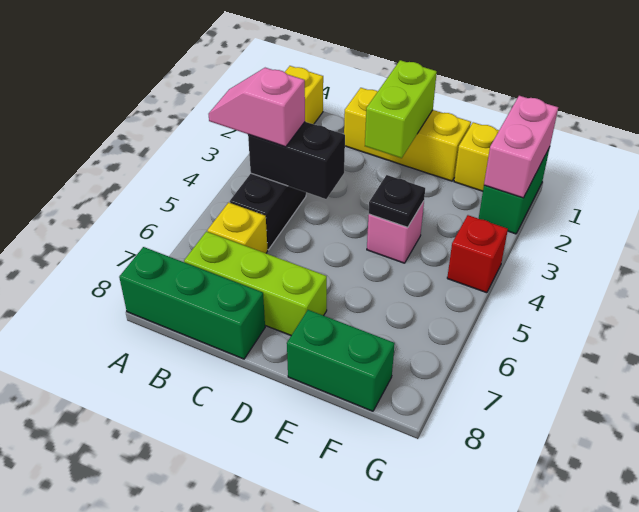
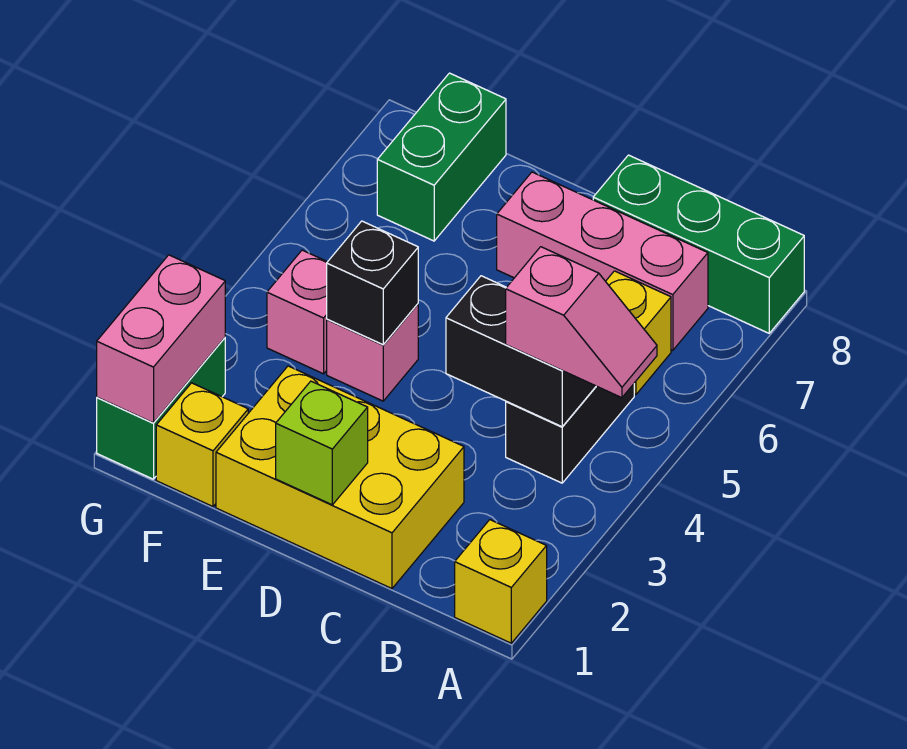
lime 1x3 brick [184,232,327,335] -> pink 1x3 brick [497,172,708,350]
yellow 1x3 brick [344,88,471,181] -> yellow 2x3 brick [216,366,464,589]
lime 1x2 brick [365,60,437,158] -> lime 1x1 brick [276,381,368,505]
black 1x1 plate [369,175,425,228] -> black 1x1 brick [327,221,418,345]
green 1x2 brick [287,310,395,411] -> green 1x2 brick turned to [377,73,506,241]
none -> pink 1x1 brick [267,250,327,374]
red 1x1 brick [447,215,508,293] -> none

